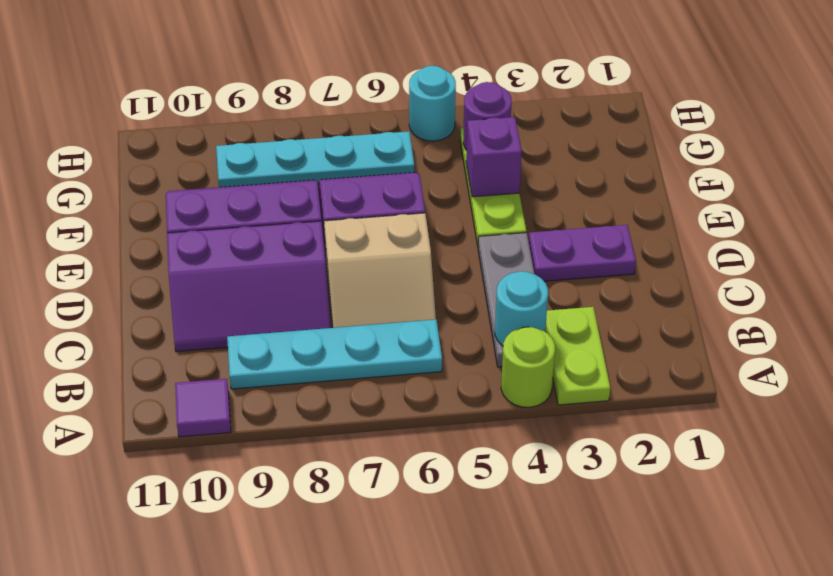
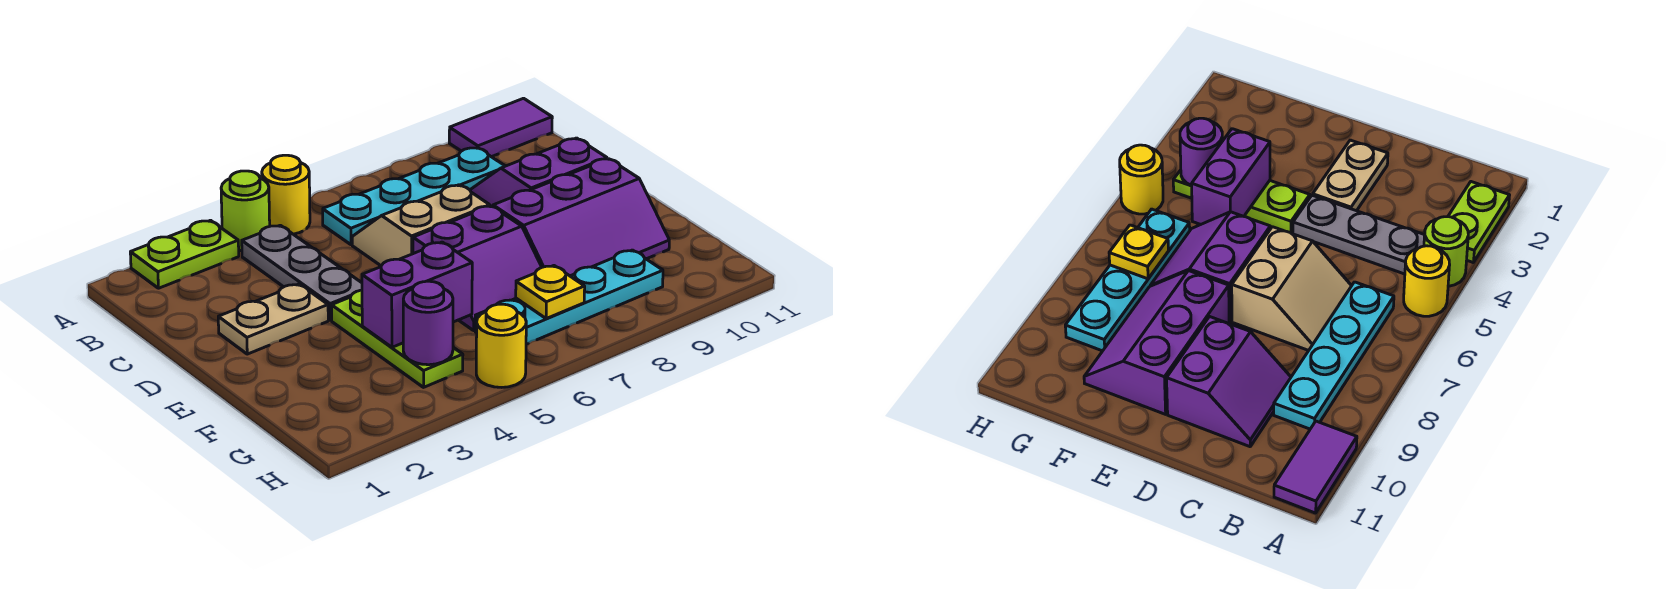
lime 1x2 plate [545,307,610,405] -> lime 1x2 plate turned to [130,220,239,288]
none -> yellow 1x1 round brick [262,155,310,234]
purple 1x1 tile [175,379,231,437] -> purple 1x2 tile [449,98,552,157]
cyan 1x1 round brick [495,271,548,346] -> none
purple 2x3 slope [167,221,331,352] -> purple 2x2 slope [471,138,607,207]
purple 1x2 plate [529,225,636,281] -> tan 1x2 plate [218,284,328,354]
purple 1x1 brick [466,117,522,197] -> purple 1x2 brick [362,242,472,347]
none -> yellow 1x1 plate [516,266,585,319]
cyan 1x1 round brick [409,66,456,141] -> yellow 1x1 round brick [476,304,526,387]

